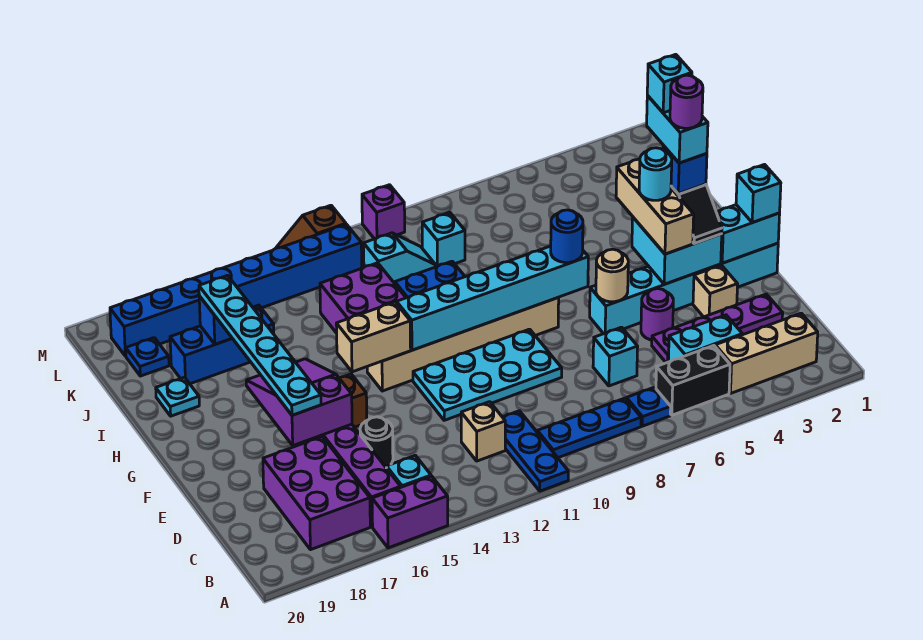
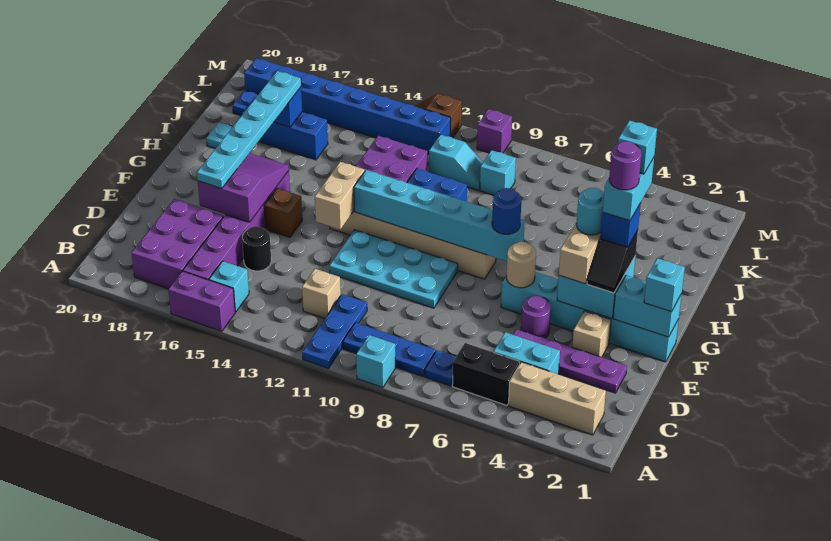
cyan 1x1 brick [593,327,638,386] -> cyan 1x1 brick moved to [356,335,395,388]
tan 1x2 brick [336,302,411,372] -> tan 1x2 brick turned to [315,162,365,229]

